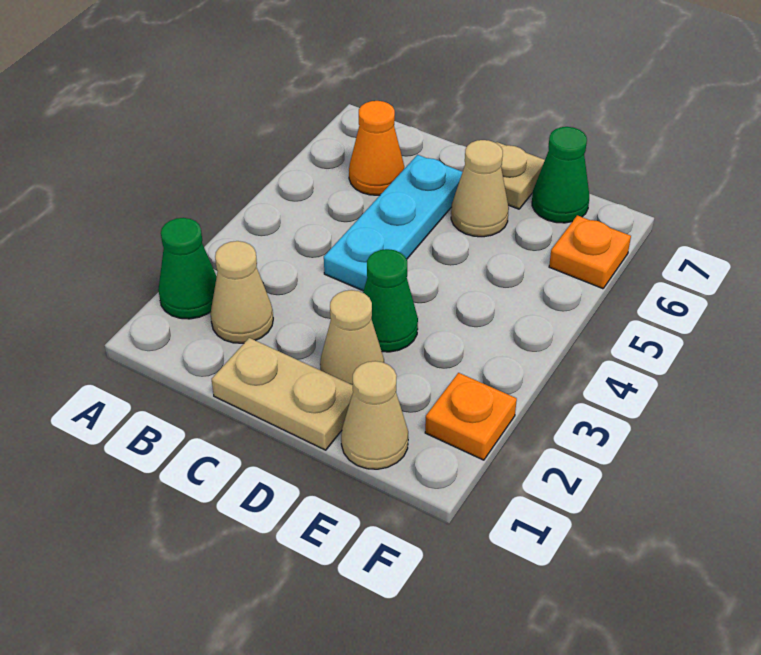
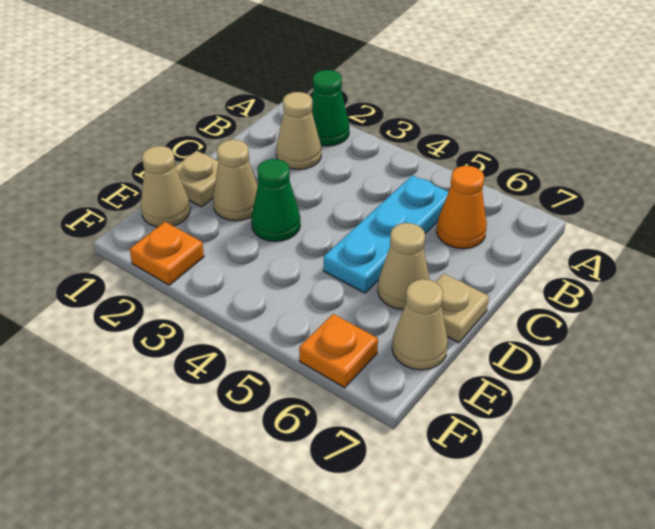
tan 1x2 plate [212,338,353,450] -> tan 1x1 plate [175,151,219,207]
cyan 1x3 plate [324,155,462,291] -> cyan 1x3 plate turned to [324,175,448,293]
green 1x1 cone [532,127,589,223] -> tan 1x1 cone [392,279,448,370]

